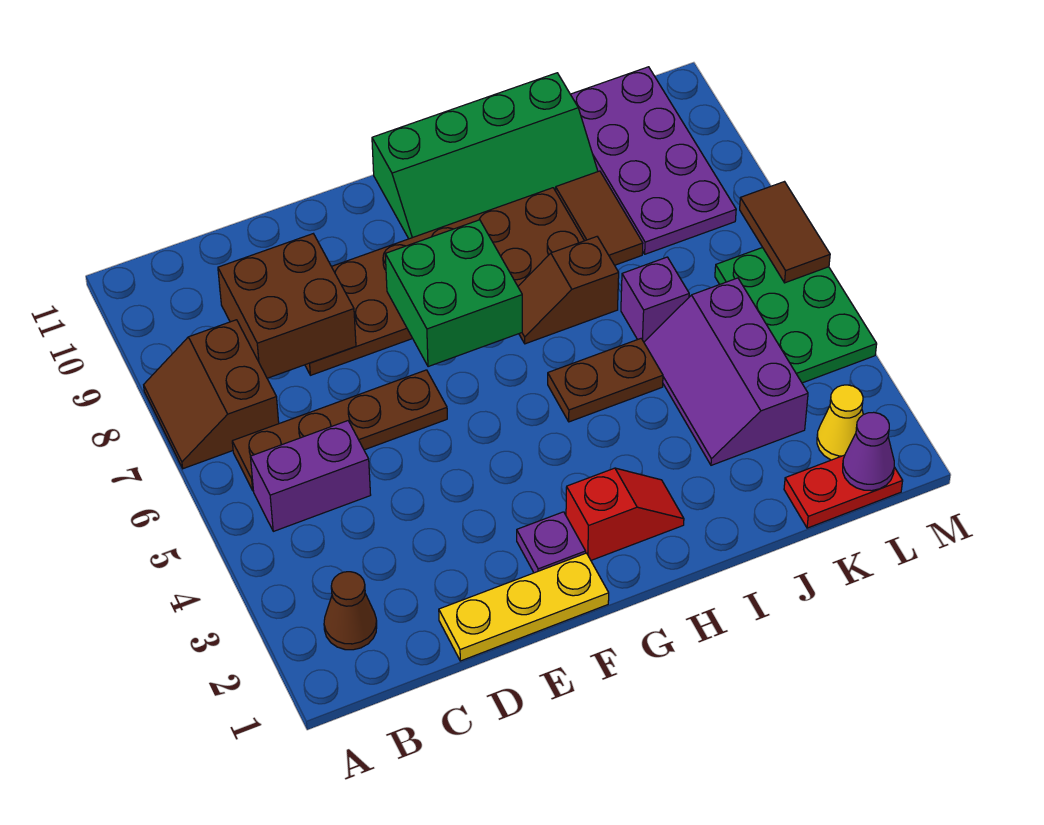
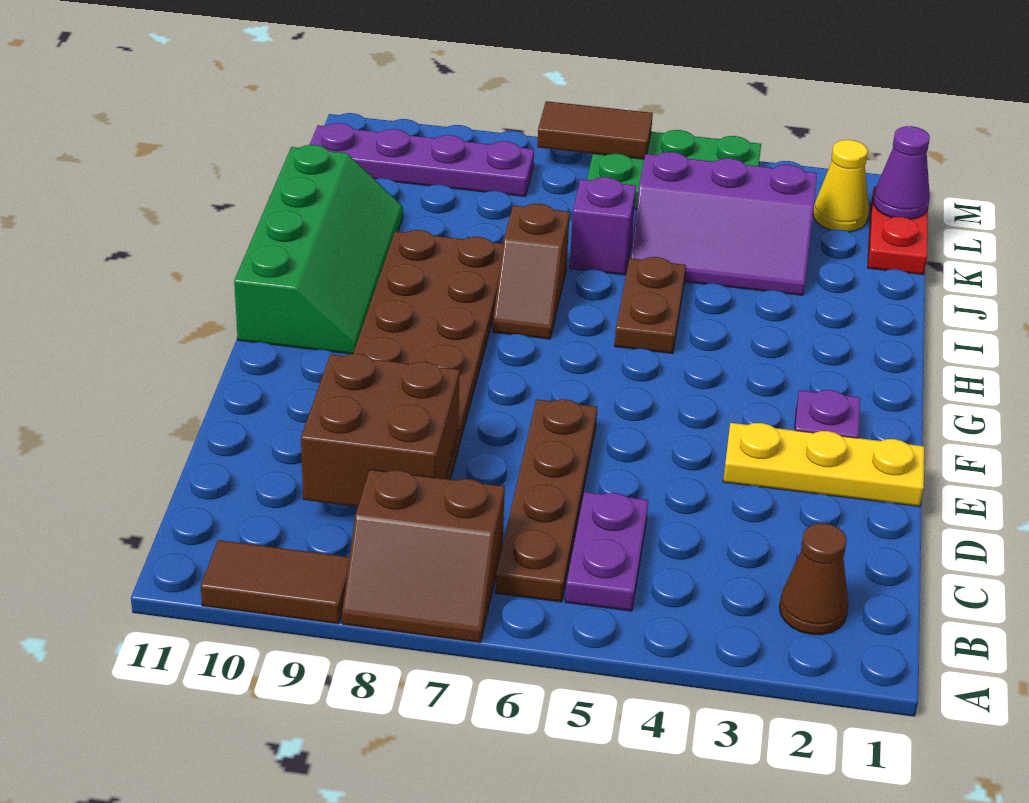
purple 1x2 brick [250,421,371,531] -> purple 1x2 plate [565,492,648,611]
yellow 1x3 plate [439,553,609,661] -> yellow 1x3 plate turned to [723,423,924,506]
green 2x2 brick [385,220,522,367] -> none
red 1x2 slope [566,468,684,560] -> none
brown 1x2 tile [556,171,643,265] -> brown 1x2 tile moved to [201,540,350,624]
purple 2x4 plate [570,67,736,254] -> purple 1x4 plate [310,123,534,196]

